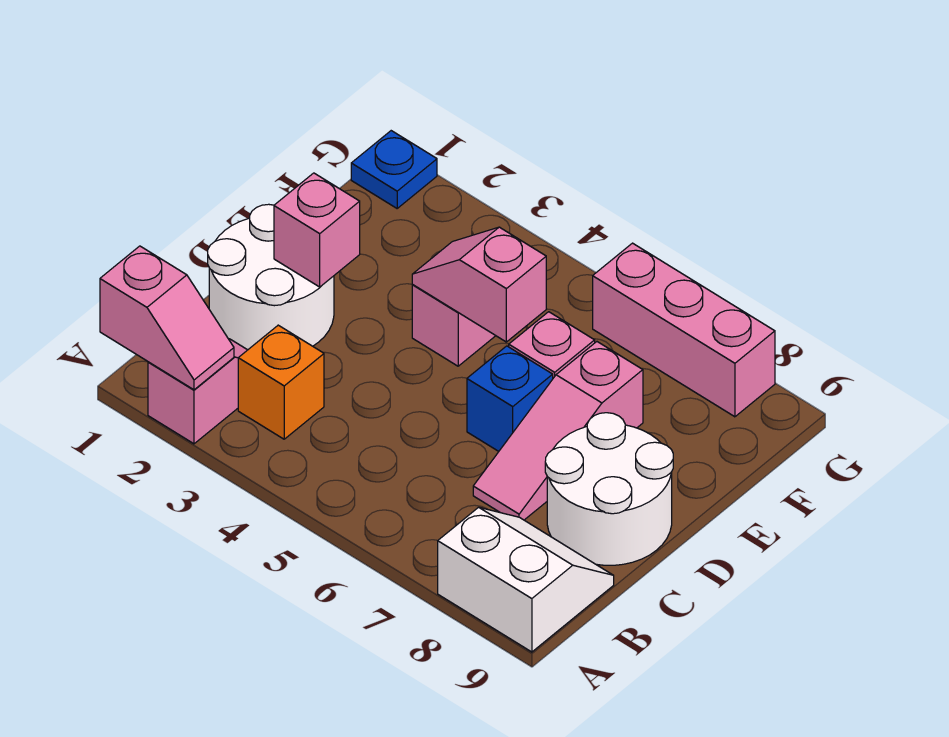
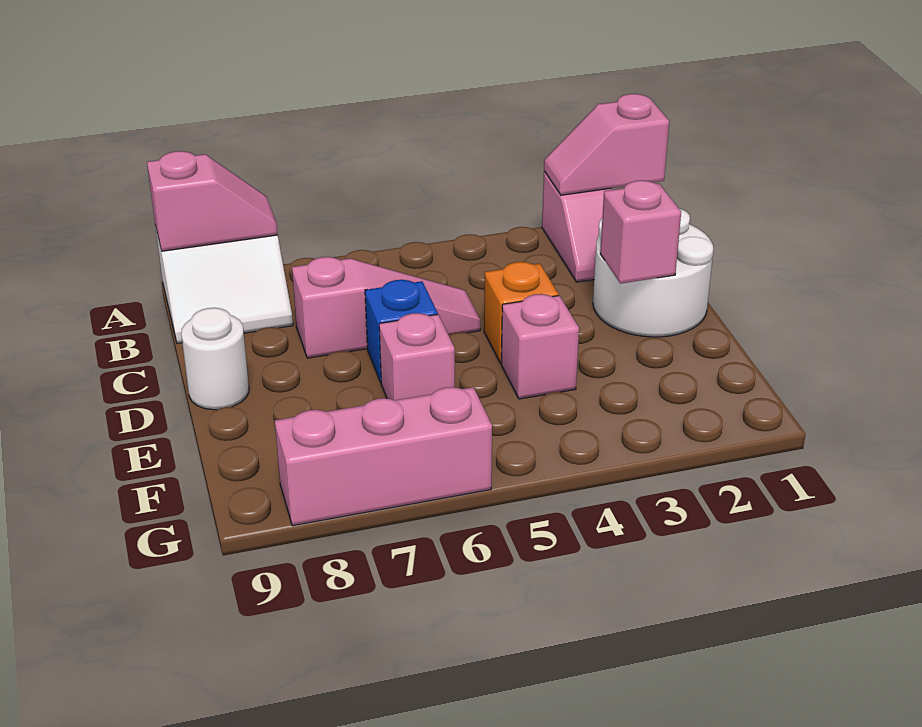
orange 1x1 brick [238,325,324,439] -> orange 1x1 brick moved to [484,262,559,364]
pink 1x3 slope [473,342,643,520] -> pink 1x3 slope turned to [292,257,481,358]
white 2x2 round brick [545,413,673,565] -> white 1x1 round brick [181,308,249,410]
pink 1x2 slope [412,227,546,342] -> pink 1x2 slope moved to [147,151,278,251]
blue 1x1 plate [351,131,437,208] -> none

